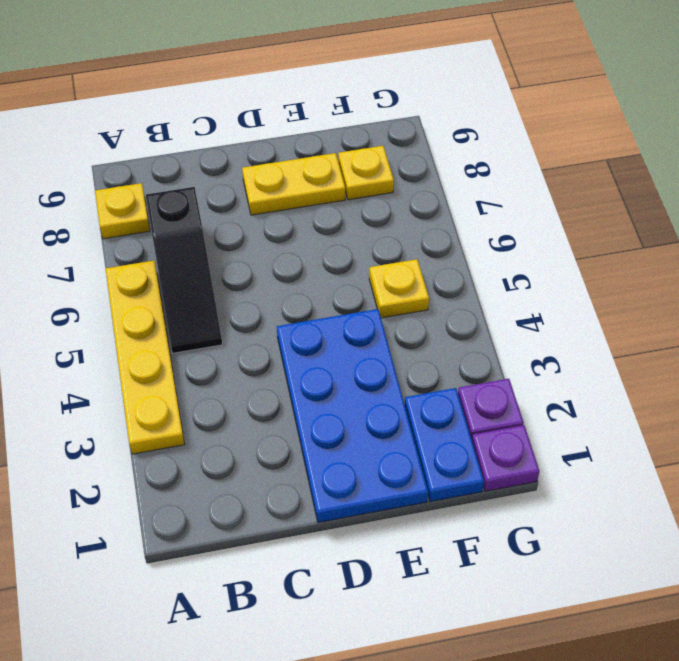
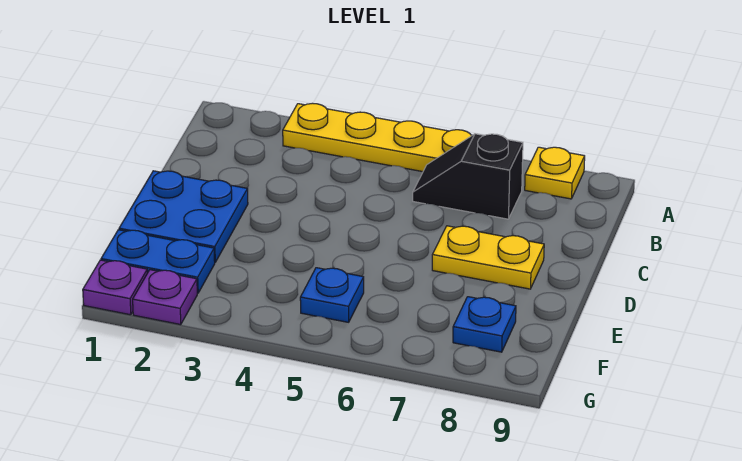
black 1x3 slope [146,187,222,353] -> black 1x2 slope [413,134,523,219]
blue 2x4 plate [277,309,428,522] -> blue 2x2 plate [119,171,248,262]
yellow 1x2 plate [242,153,345,215] -> yellow 1x2 plate turned to [432,226,544,289]
yellow 1x1 plate [369,259,429,318] -> blue 1x1 plate [300,268,364,322]
yellow 1x1 plate [338,146,394,200] -> blue 1x1 plate [453,297,516,352]

